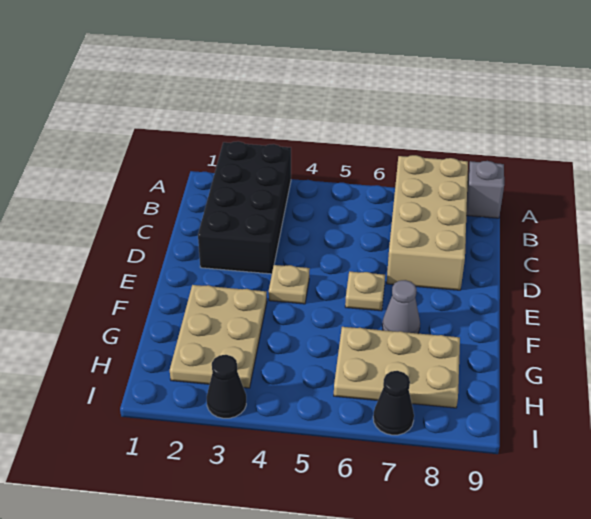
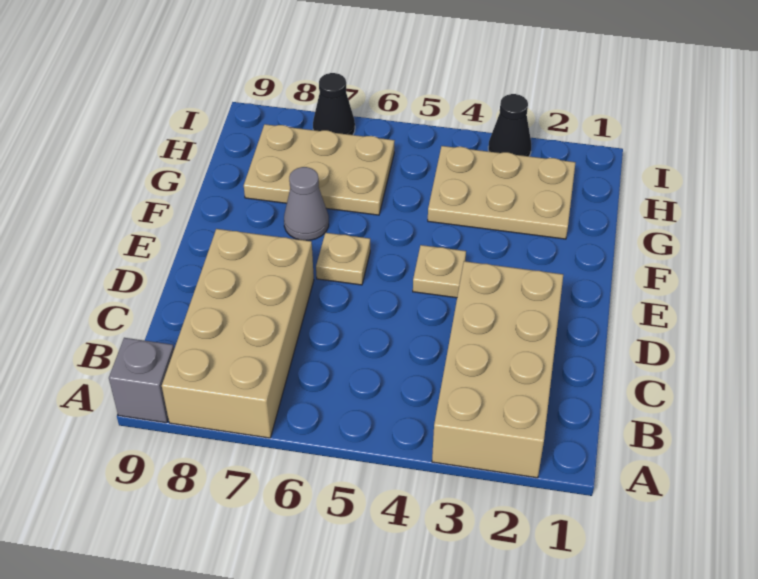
black 2x4 brick [198,141,291,274] -> tan 2x4 brick [432,261,563,478]
tan 2x3 plate [170,285,267,388] -> tan 2x3 plate turned to [428,146,576,239]

